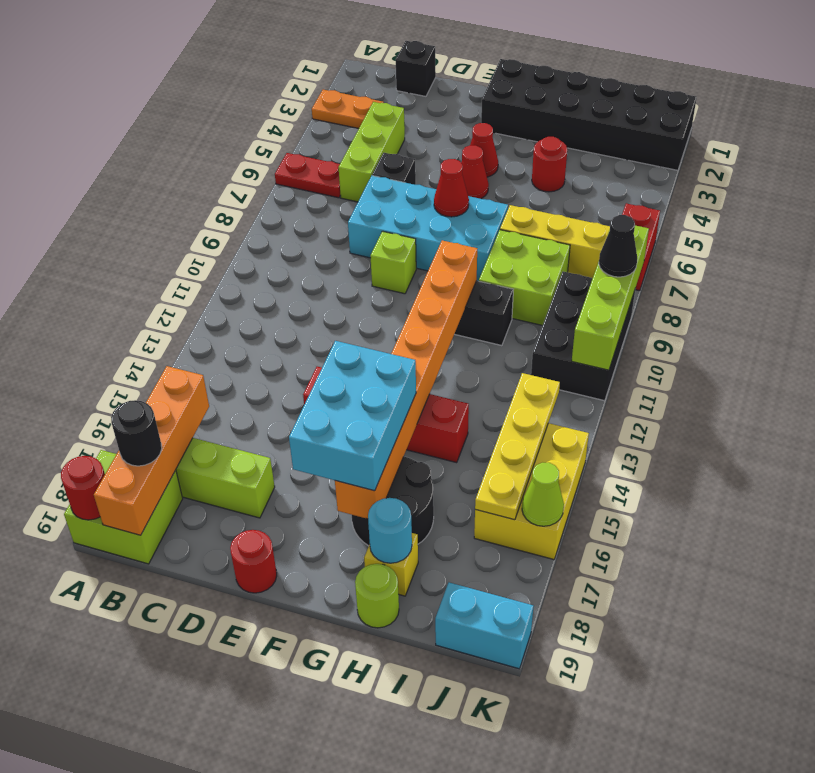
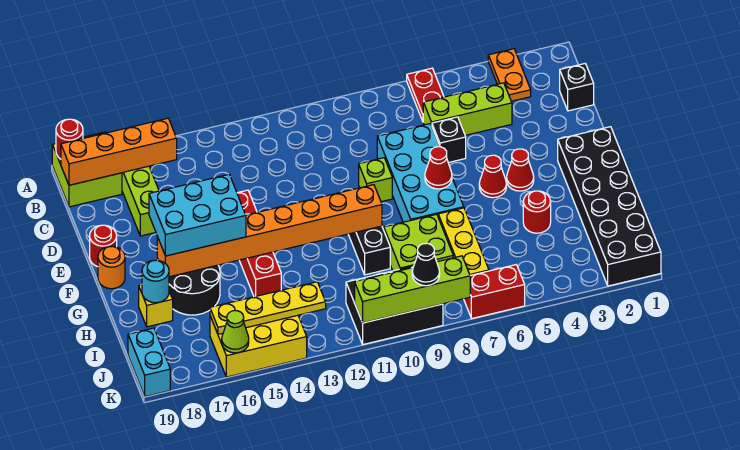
black 1x1 round brick [111,400,162,466] -> none
none -> orange 1x1 round brick [98,246,125,289]
lime 1x1 round brick [355,564,399,628] -> none

